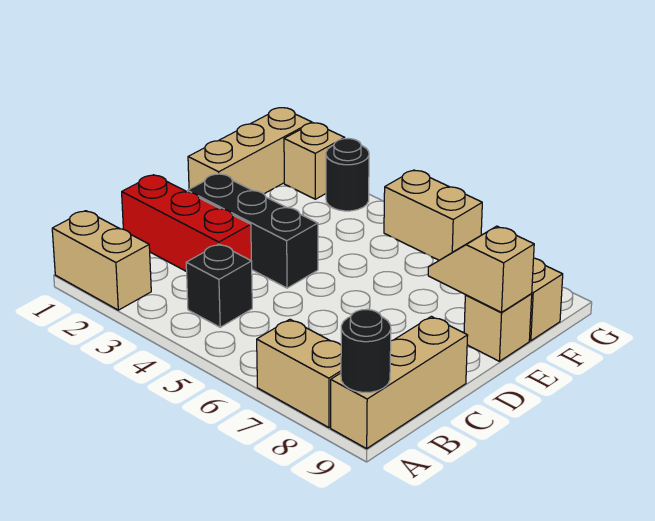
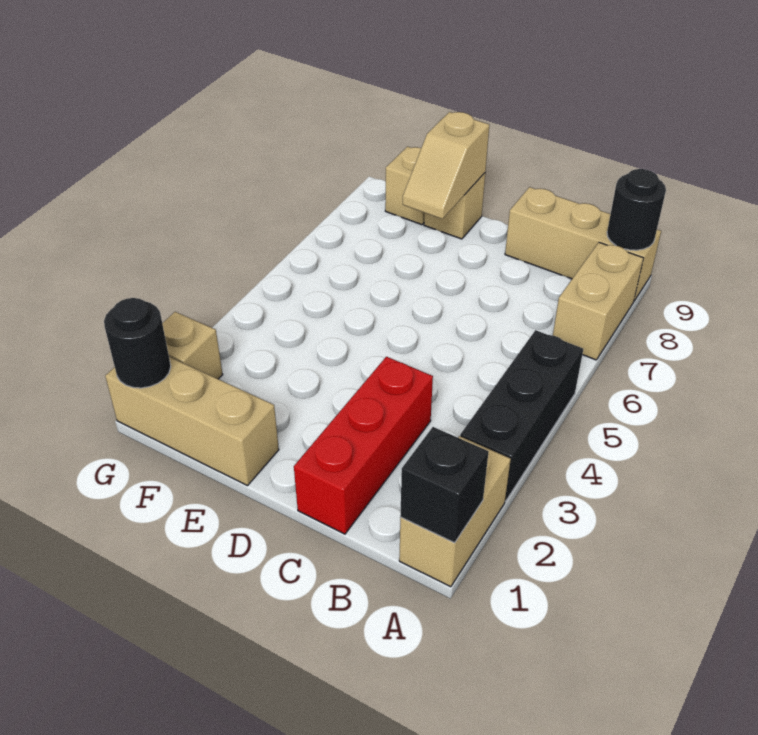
black 1x1 brick [186,244,252,327] -> black 1x1 brick moved to [400,427,489,543]
black 1x3 brick [188,174,318,288] -> black 1x3 brick moved to [460,330,583,501]
black 1x1 round brick [326,138,369,211] -> black 1x1 round brick moved to [104,298,171,388]
tan 1x2 brick [384,170,482,260] -> none

